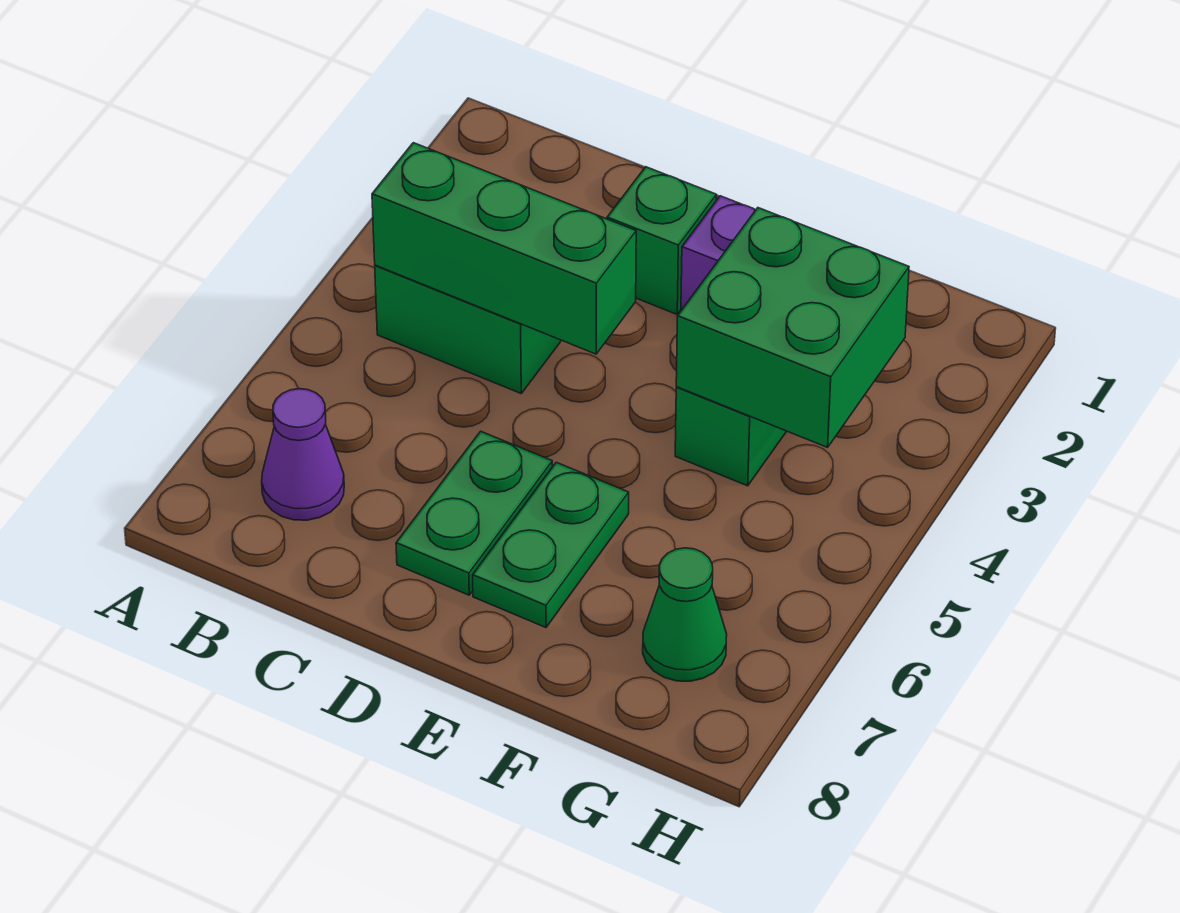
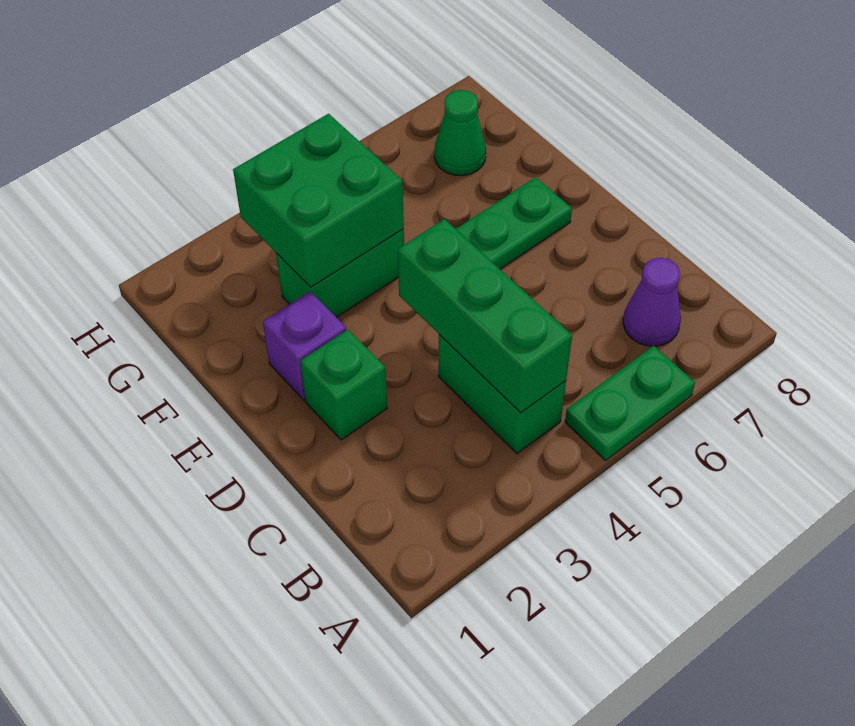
green 1x2 plate [396,431,552,595] -> green 1x2 plate moved to [565,346,695,461]

